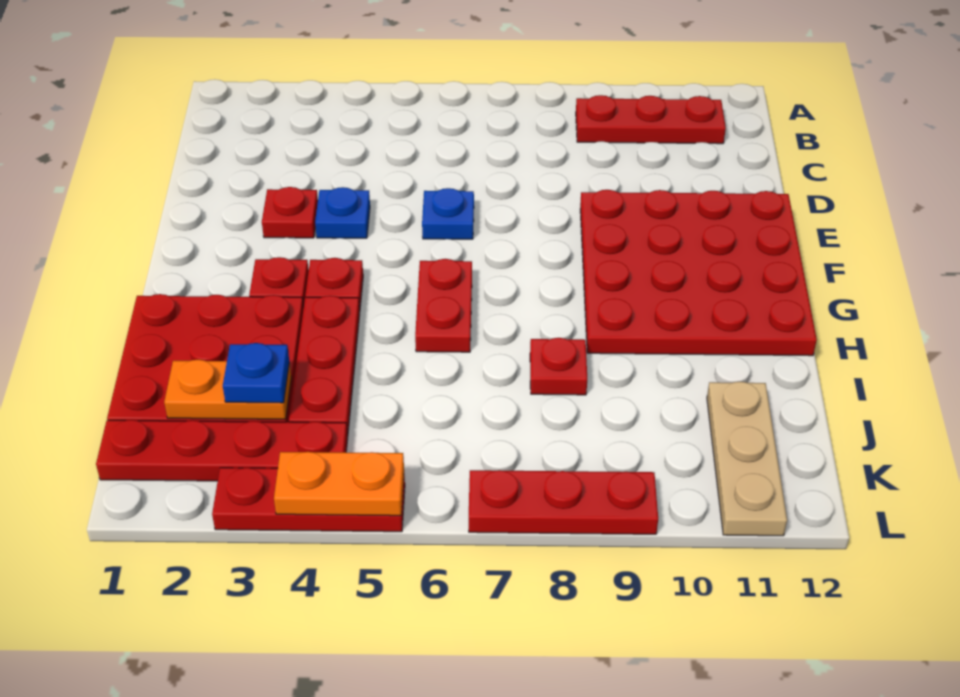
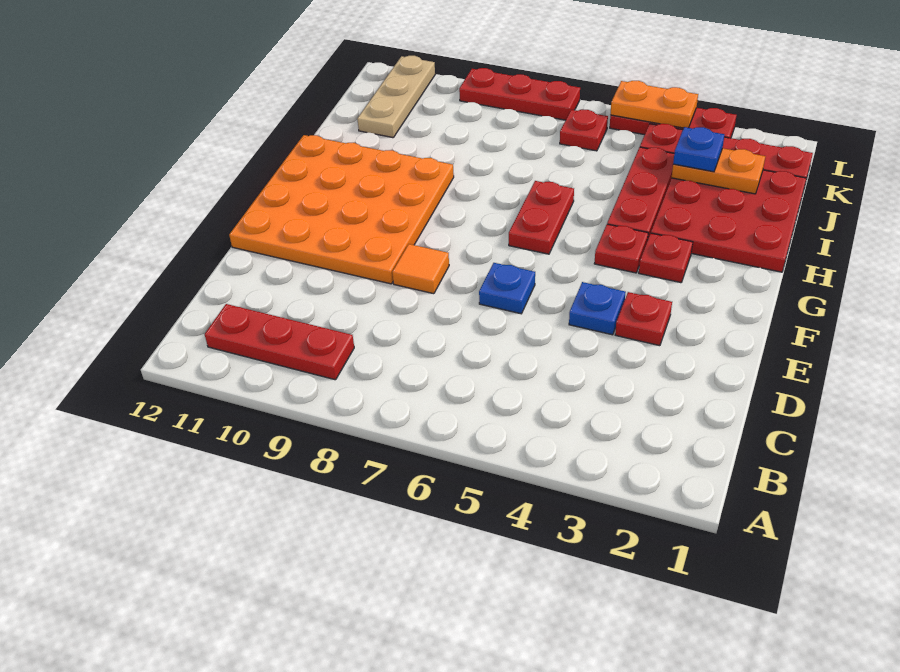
none -> orange 1x1 tile [392,244,449,294]
red 4x4 plate [580,190,817,356] -> orange 4x4 plate [229,135,454,284]
red 1x1 plate [530,338,587,395] -> red 1x1 plate moved to [560,110,608,151]

